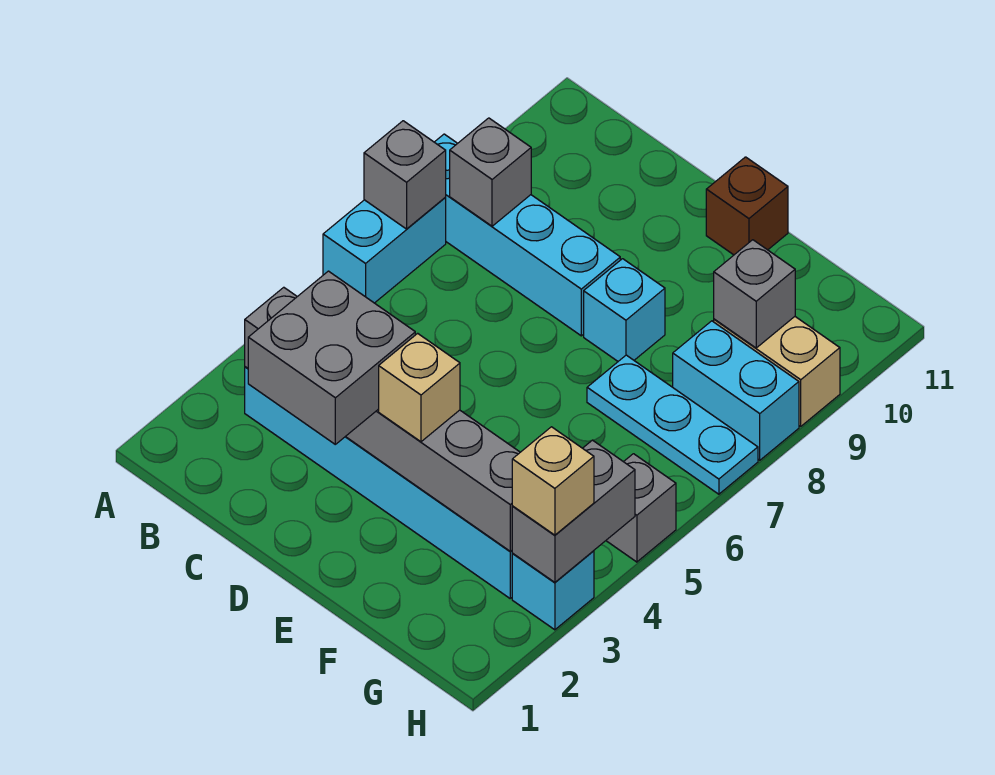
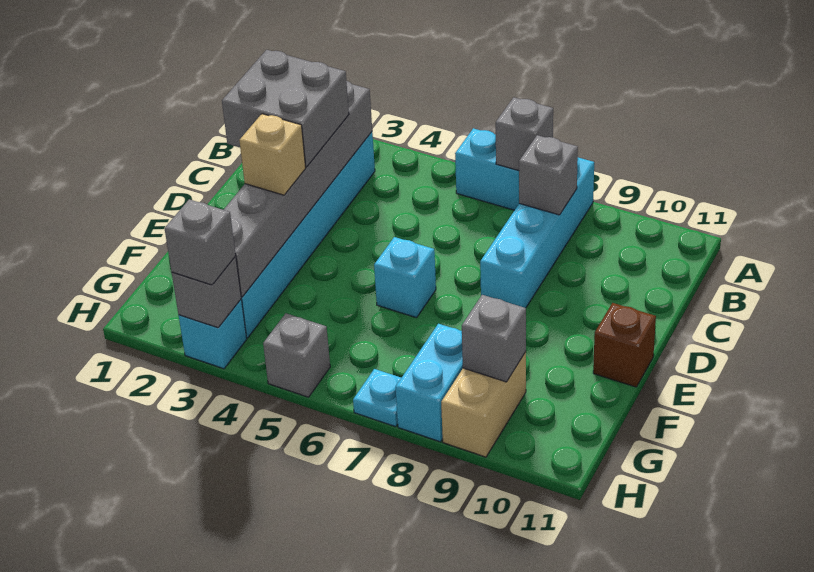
cyan 1x1 brick [584,259,665,361] -> cyan 1x1 brick moved to [374,237,436,318]
cyan 1x3 plate [587,355,758,494] -> cyan 1x1 plate [353,369,401,427]
grey 1x2 brick [512,440,635,582] -> grey 1x1 brick [172,256,241,328]
tan 1x1 brick [512,427,594,535] -> grey 1x1 brick [165,199,236,285]

